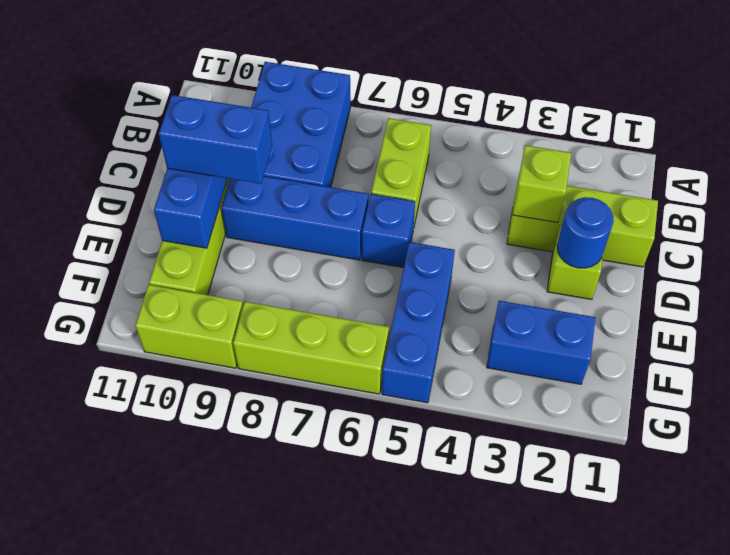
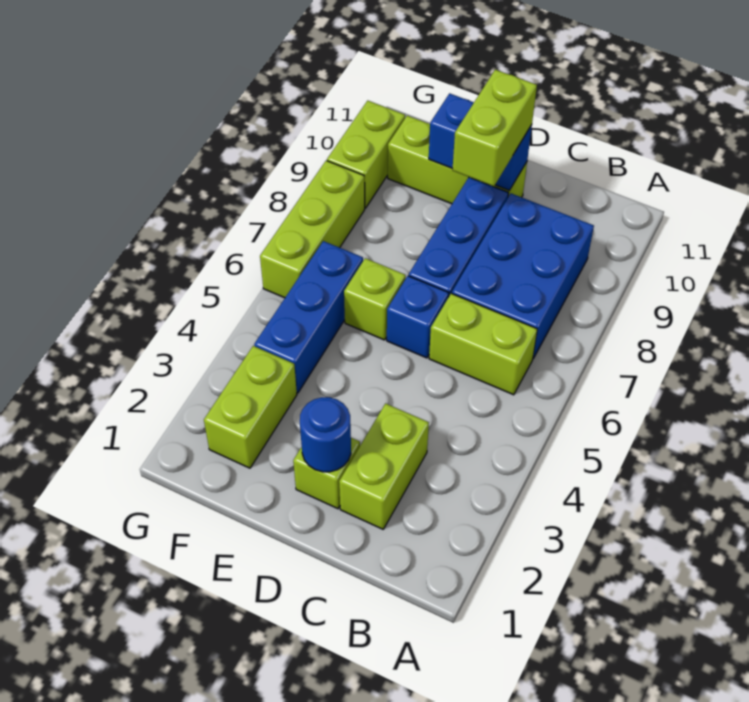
blue 2x3 brick [251,62,351,187] -> blue 2x3 brick turned to [452,194,594,358]
lime 1x3 brick [507,186,658,267] -> lime 1x2 brick [339,404,429,529]
lime 1x1 brick [513,145,571,223] -> lime 1x1 brick moved to [344,258,406,340]
blue 1x2 brick [159,95,272,184] -> lime 1x2 brick [452,70,537,187]
blue 1x3 brick [382,242,455,403] -> blue 1x3 brick turned to [254,241,363,393]
blue 1x2 brick [487,301,596,384] -> lime 1x2 brick [204,346,297,468]

